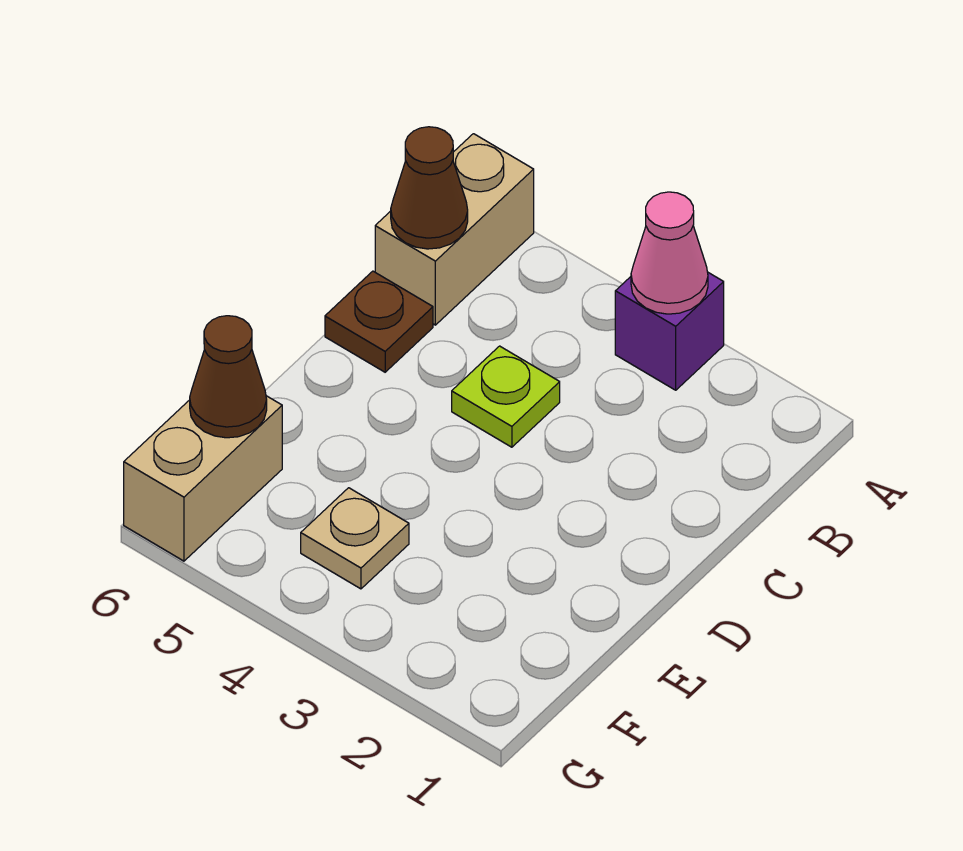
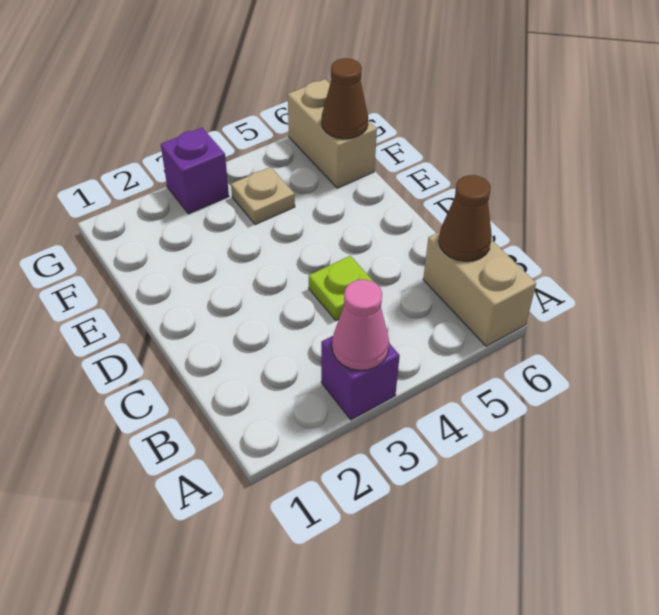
brown 1x1 plate [325,271,433,372] -> none
none -> purple 1x1 brick [161,128,229,214]

